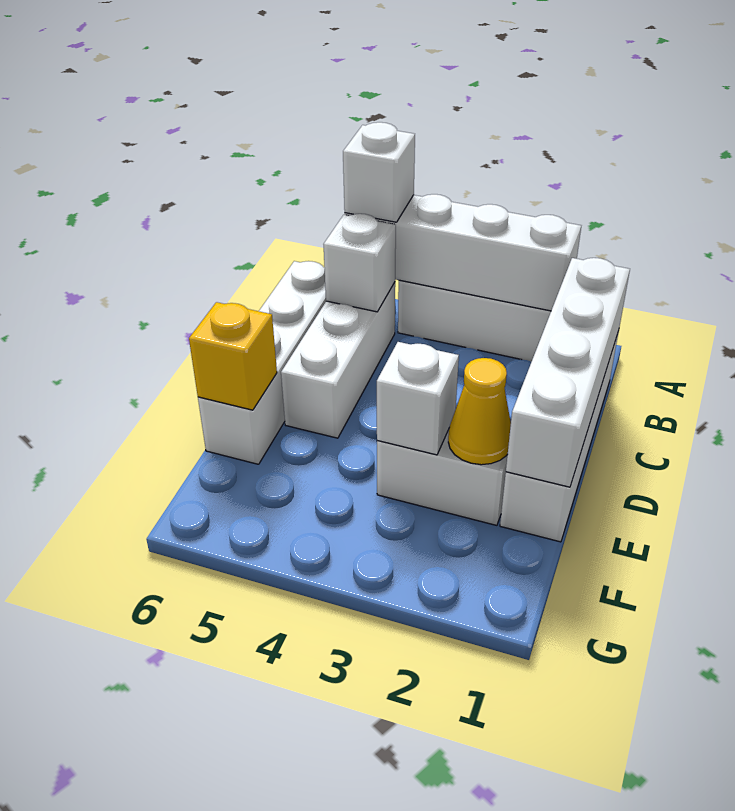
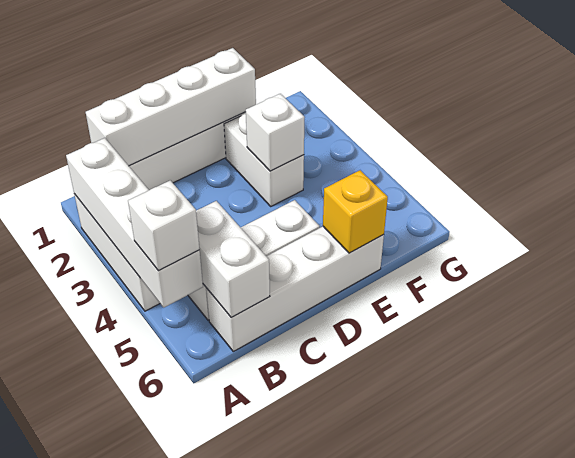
white 1x1 brick [324,214,396,312] -> white 1x2 brick [196,201,270,317]
yellow 1x1 cone [448,358,511,465] -> none

